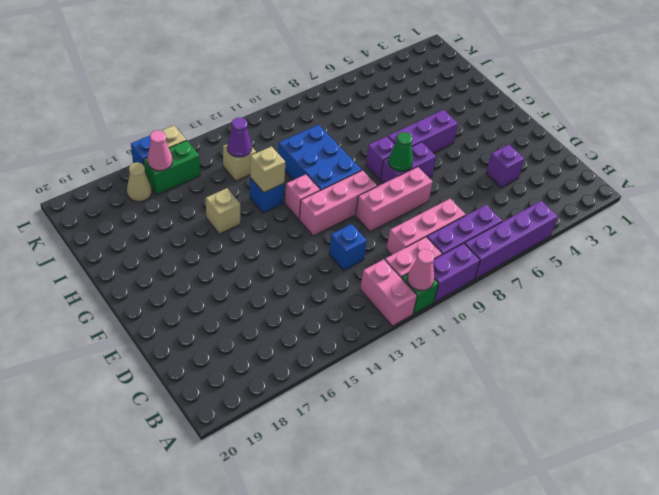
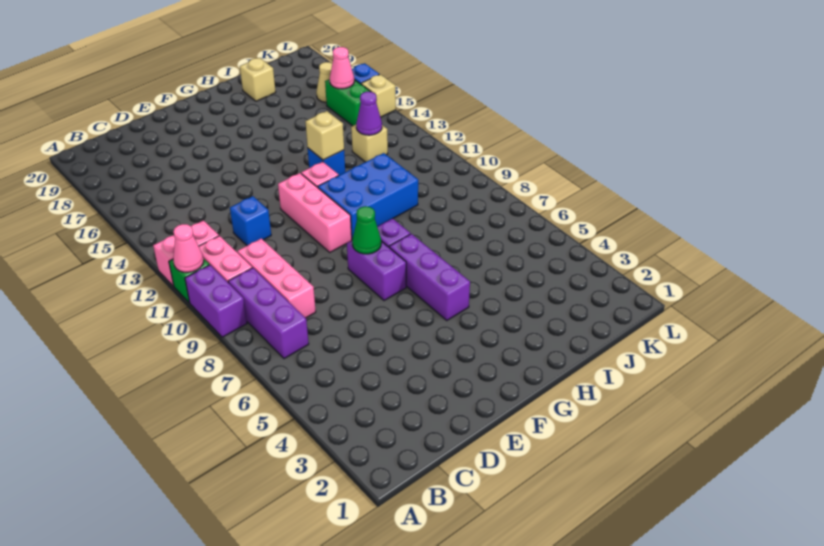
purple 1x4 brick [464,201,558,279] -> none
purple 1x1 brick [486,145,524,187] -> none
pink 1x3 brick [356,167,433,232] -> none
tan 1x1 brick [206,188,240,234] -> tan 1x1 brick moved to [240,58,276,101]

